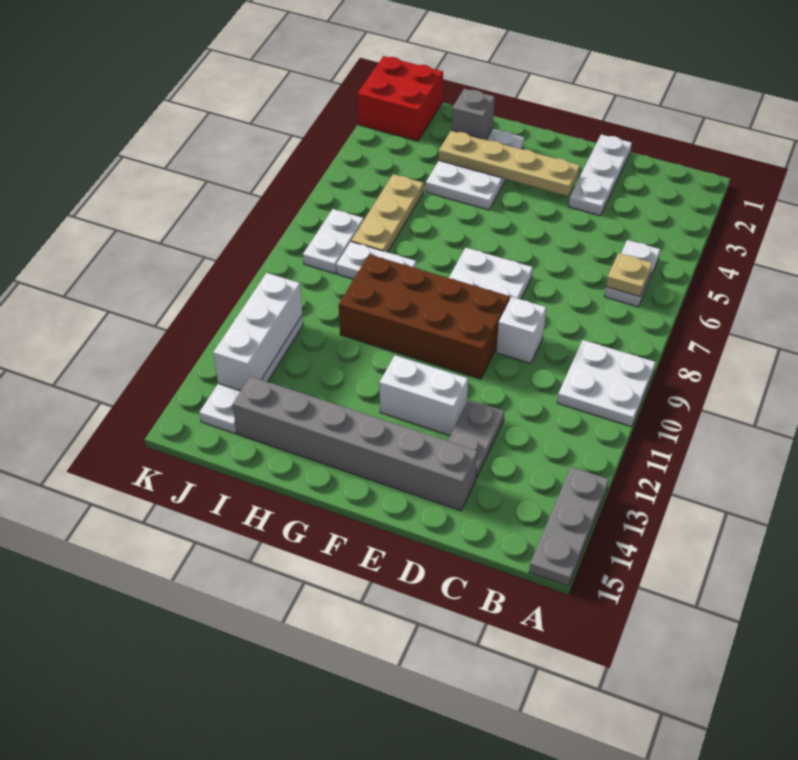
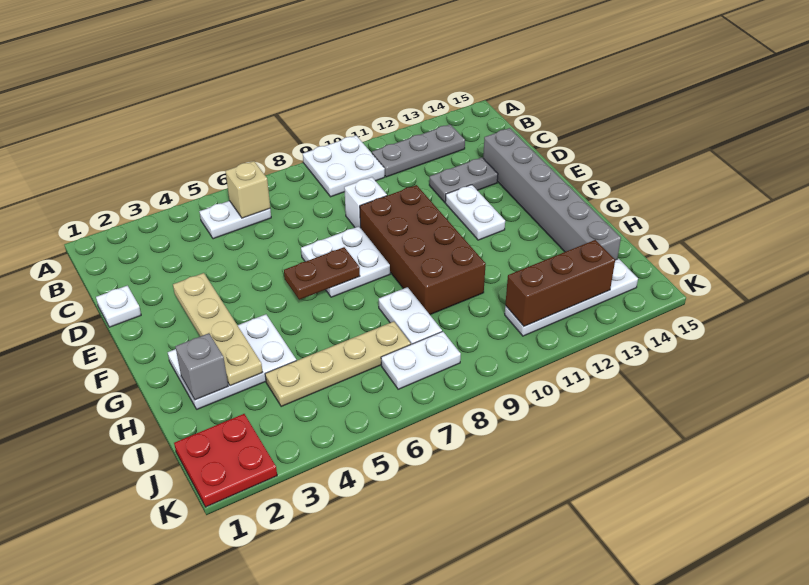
grey 1x3 plate [529,467,609,586] -> grey 1x3 plate moved to [372,124,465,177]
tan 1x1 plate [606,253,652,297] -> tan 1x1 brick [226,161,270,218]
white 1x3 plate [569,134,632,216] -> white 1x1 plate [96,286,141,327]
white 1x2 brick [380,355,468,436] -> white 1x2 plate [445,185,505,240]
none -> brown 1x2 plate [284,247,360,300]
tan 1x3 plate [351,174,424,252] -> tan 1x4 plate [265,322,411,407]
red 2x2 brick [358,56,443,141] -> red 2x2 plate [174,414,277,507]
white 1x3 brick [213,273,302,391] -> brown 1x3 brick [505,240,615,326]

